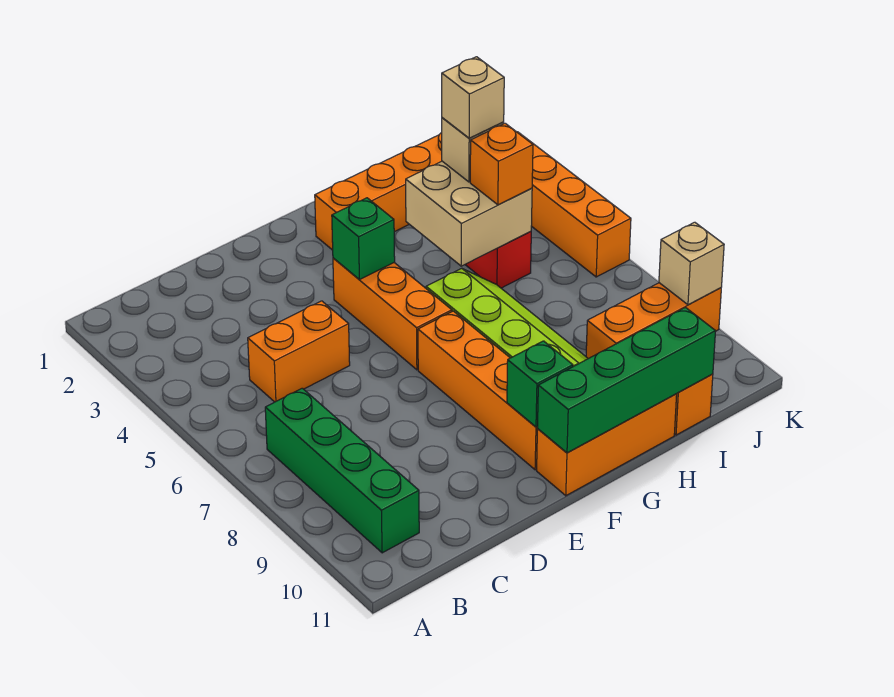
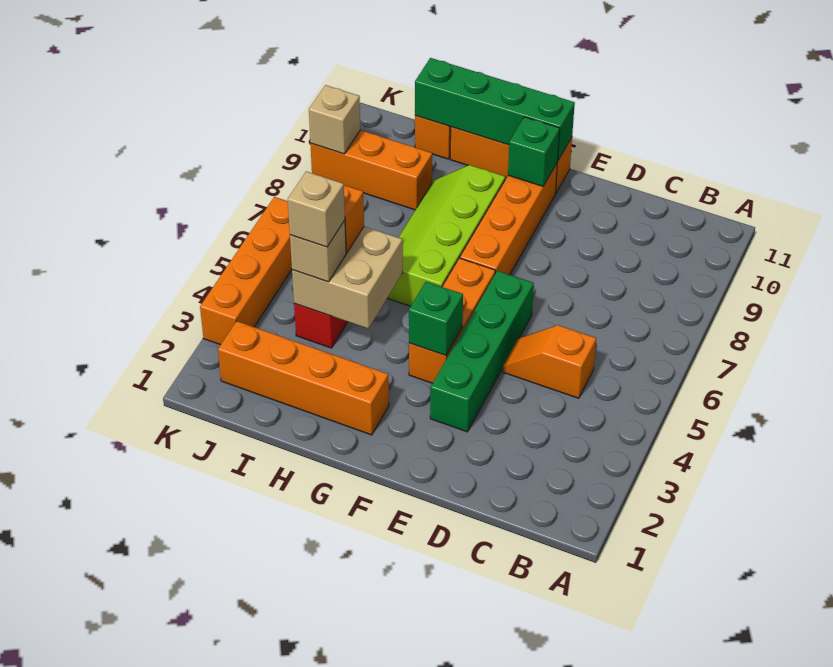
green 1x4 brick [265,388,419,553] -> green 1x4 brick moved to [430,271,534,432]
orange 1x2 brick [248,301,350,402] -> orange 1x2 slope [503,325,596,398]

